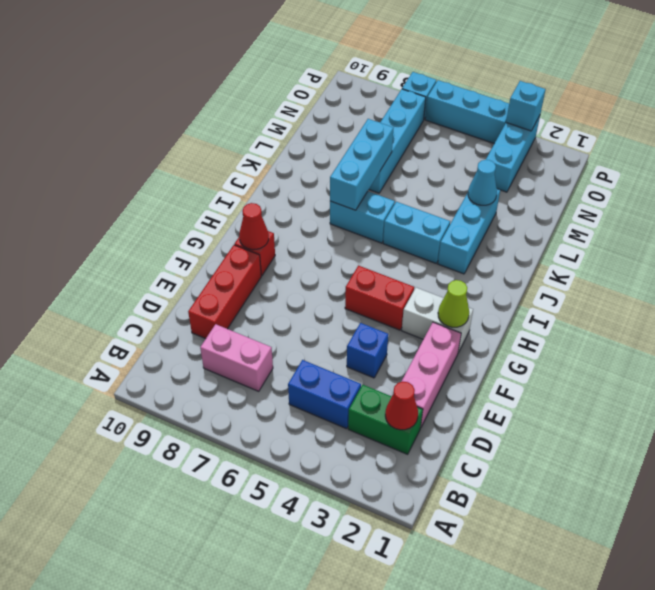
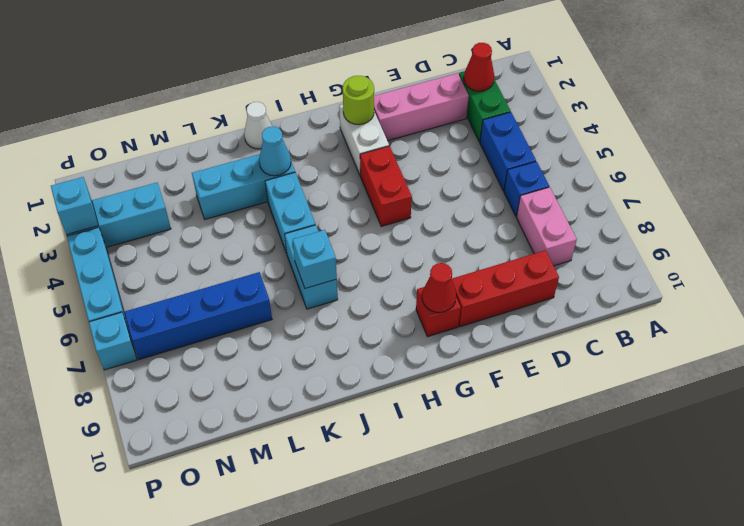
blue 1x1 brick [347,323,388,378] -> blue 1x1 brick moved to [504,161,549,216]
lime 1x1 cone [438,280,469,327] -> lime 1x1 round brick [343,76,374,125]
none -> white 1x1 cone [244,102,272,149]
cyan 1x3 brick [330,119,393,210] -> cyan 1x1 brick [293,230,337,288]
cyan 1x1 cone [468,160,497,205] -> cyan 1x1 cone moved to [259,127,291,176]
cyan 1x4 brick [369,89,426,193] -> blue 1x4 brick [124,272,272,359]

